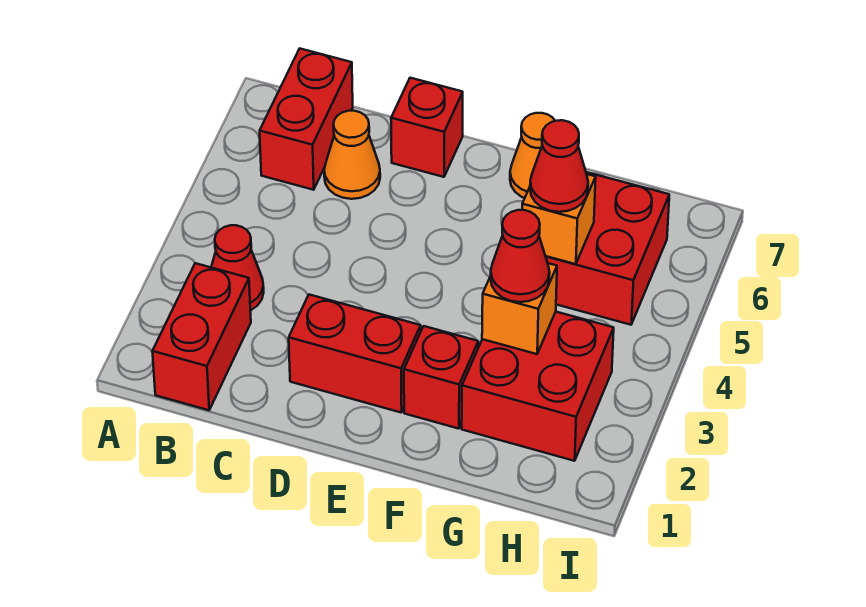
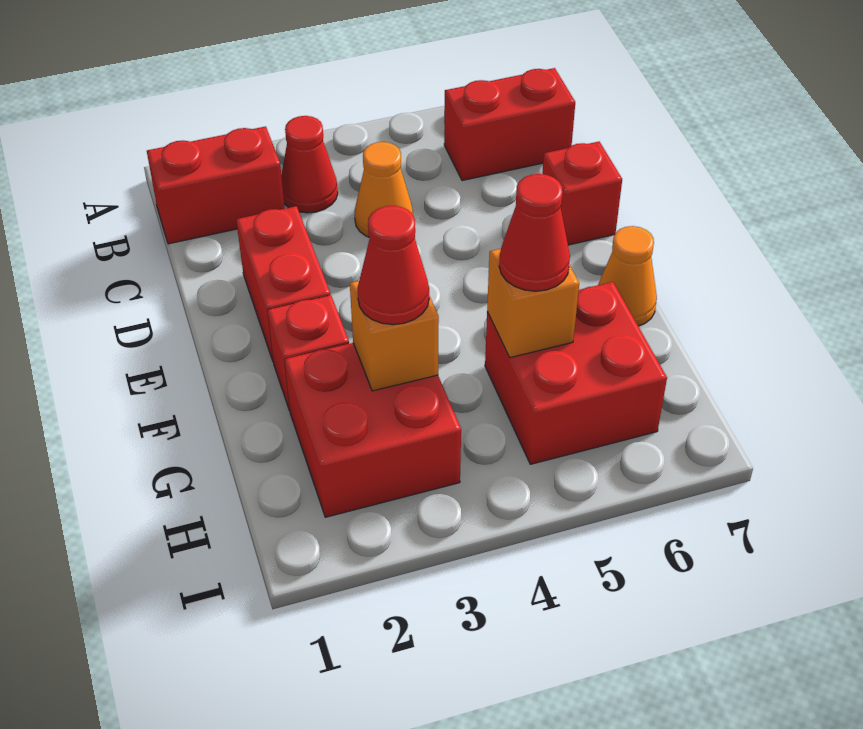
orange 1x1 cone [324,111,380,199] -> orange 1x1 cone moved to [354,142,413,237]

